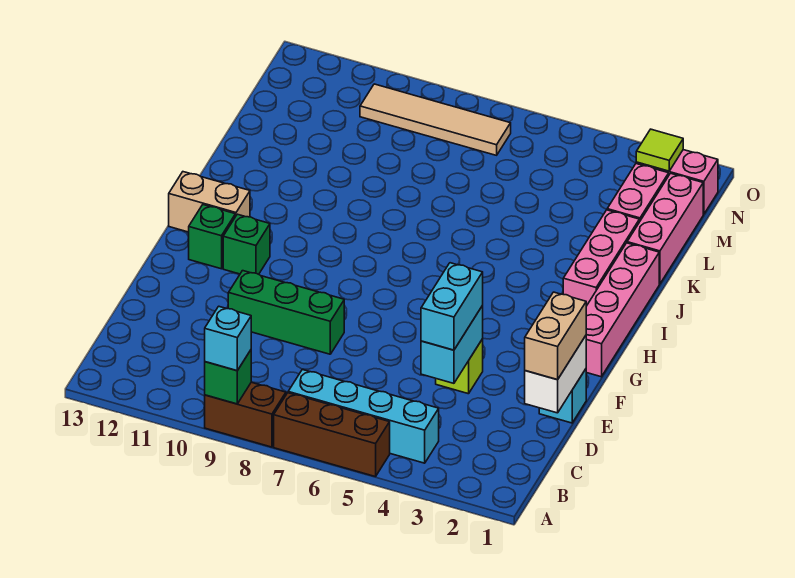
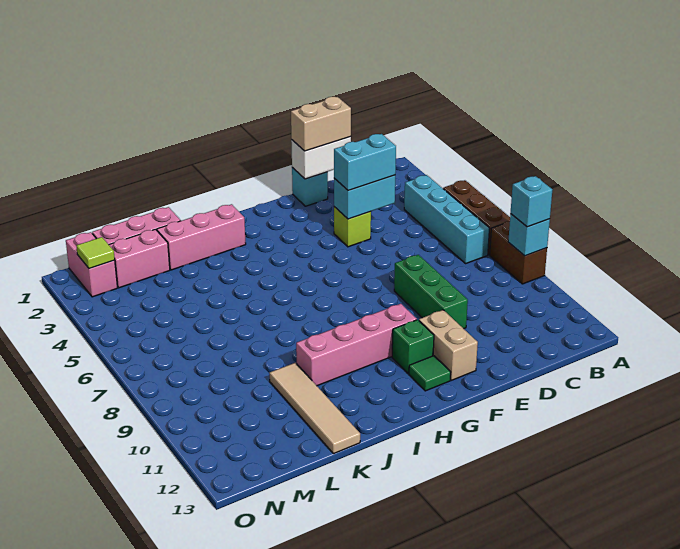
green 1x1 brick [205,350,251,404] -> cyan 1x1 brick [508,214,550,256]
pink 1x4 brick [586,243,659,377] -> pink 1x4 brick moved to [296,304,417,386]
green 1x1 brick [189,205,235,269] -> green 1x1 tile [409,356,451,391]
tan 1x2 brick [169,172,250,232] -> tan 1x2 brick moved to [419,310,478,380]
tan 1x4 tile [360,84,511,155] -> tan 1x4 tile moved to [269,363,360,454]

